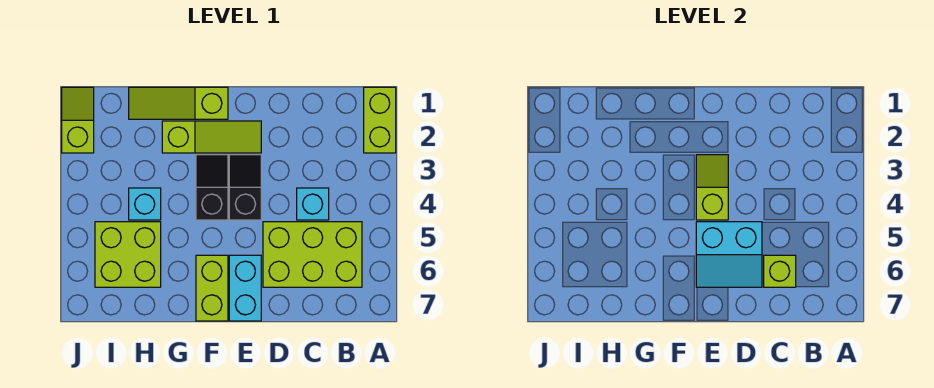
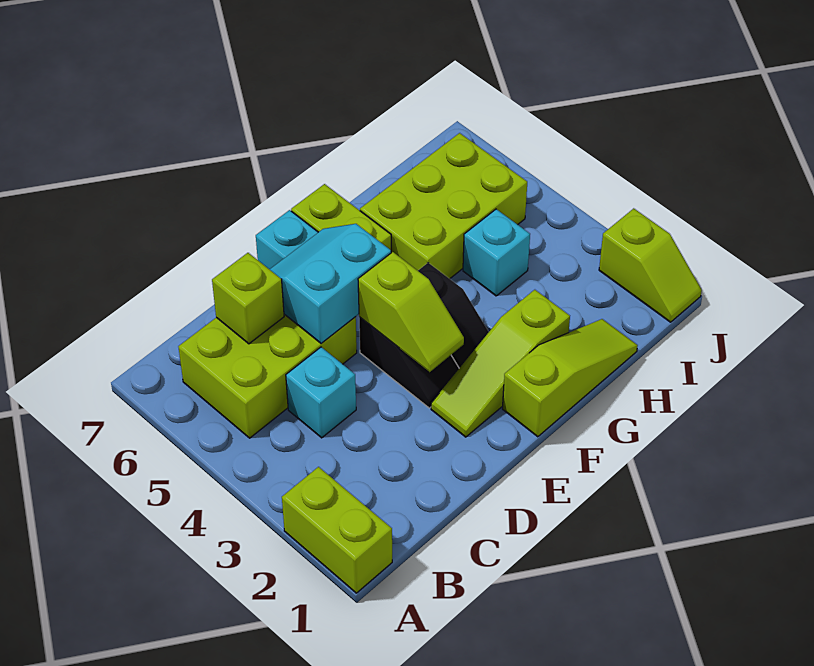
lime 2x2 brick [95,222,161,287] -> lime 2x3 brick [360,133,527,279]

